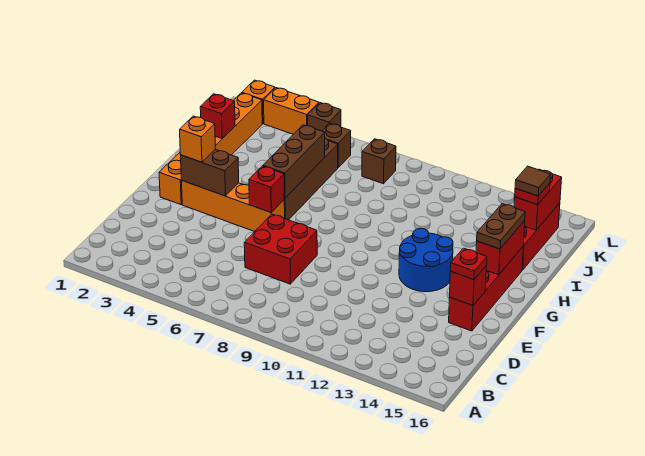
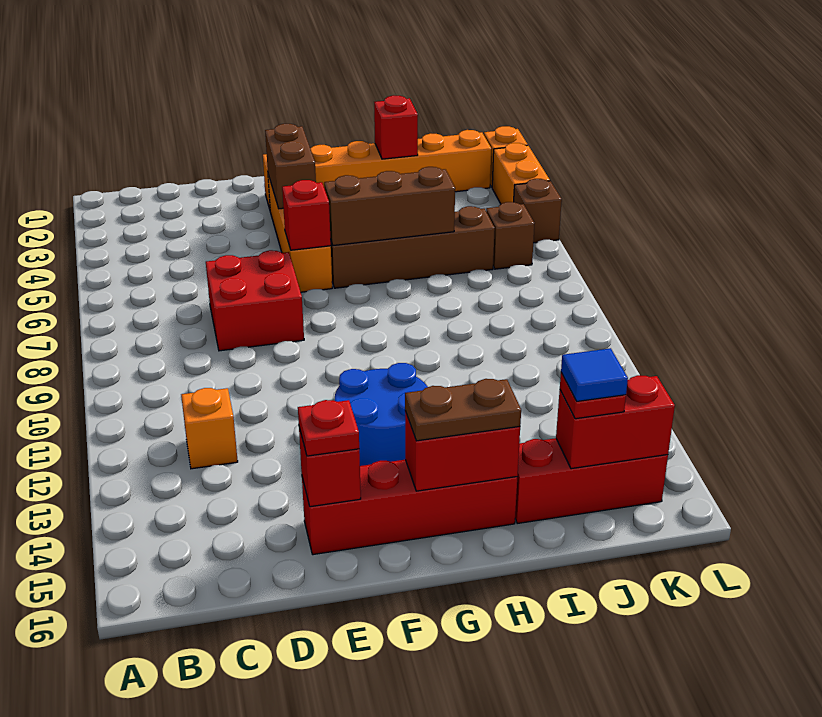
orange 1x1 brick [180,116,215,162] -> orange 1x1 brick moved to [181,388,238,469]
brown 1x1 tile [515,166,551,196] -> blue 1x1 tile [561,348,628,401]
brown 1x1 brick [362,139,396,184] -> none

